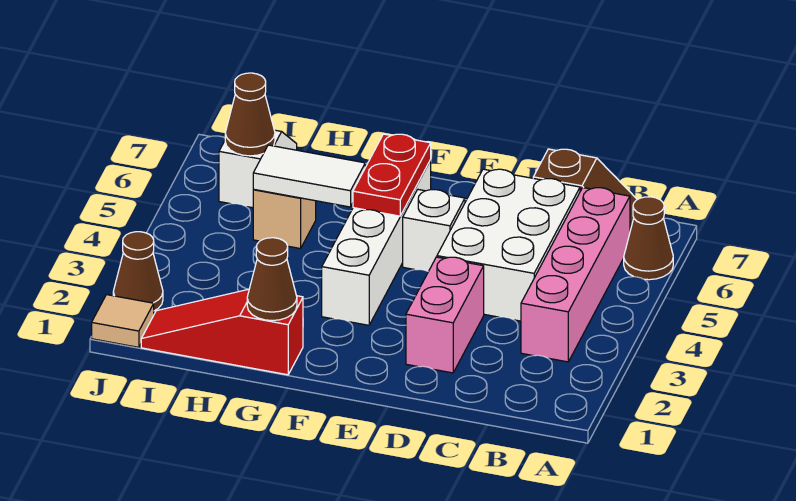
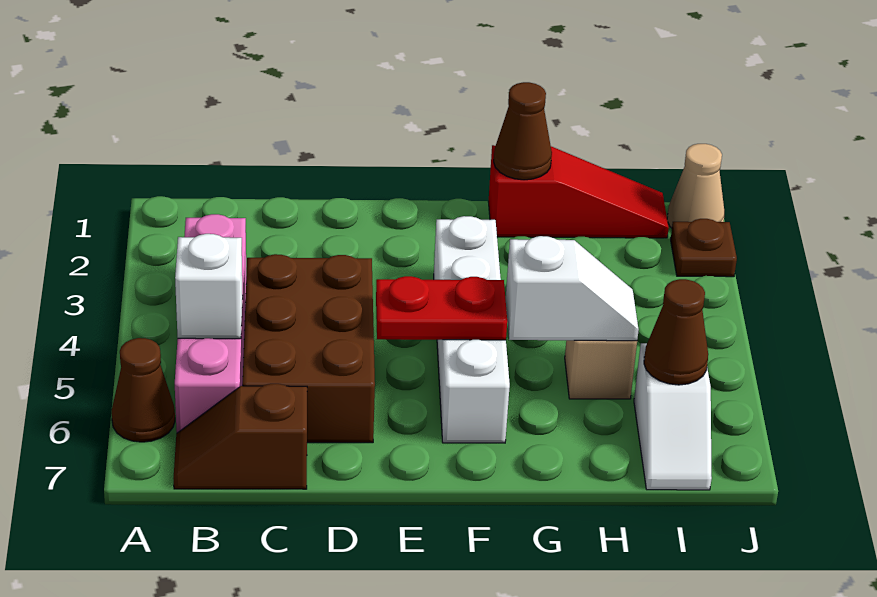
white 2x3 brick [437,169,580,321] -> brown 2x3 brick [243,254,375,443]
pink 1x2 brick [406,257,484,373] -> none
white 1x1 brick [403,190,465,272] -> white 1x1 brick moved to [175,234,243,339]
red 1x2 plate [353,134,431,216] -> red 1x2 plate turned to [376,276,507,340]
white 1x2 tile [253,145,365,207] -> white 1x2 slope [506,236,639,341]
tan 1x1 tile [92,295,154,347] -> tan 1x1 cone [667,144,724,228]
brown 1x1 cone [113,232,163,311] -> brown 1x1 plate [671,219,737,277]

